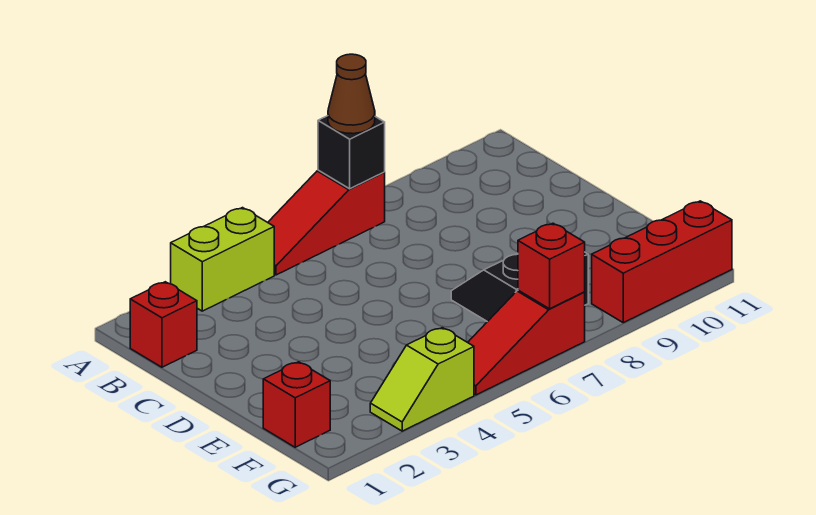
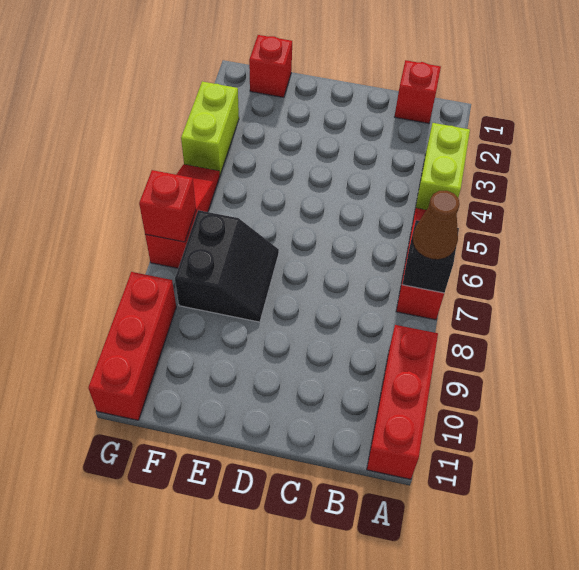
none -> red 1x3 brick [367,325,438,479]
lime 1x2 slope [370,328,474,431] -> lime 1x2 brick [181,82,239,174]

